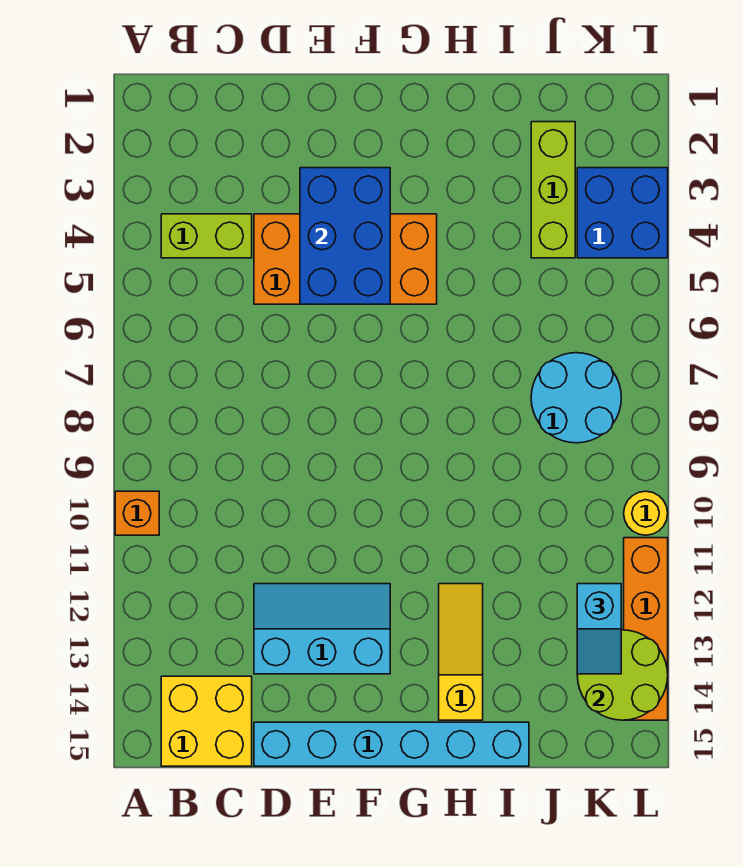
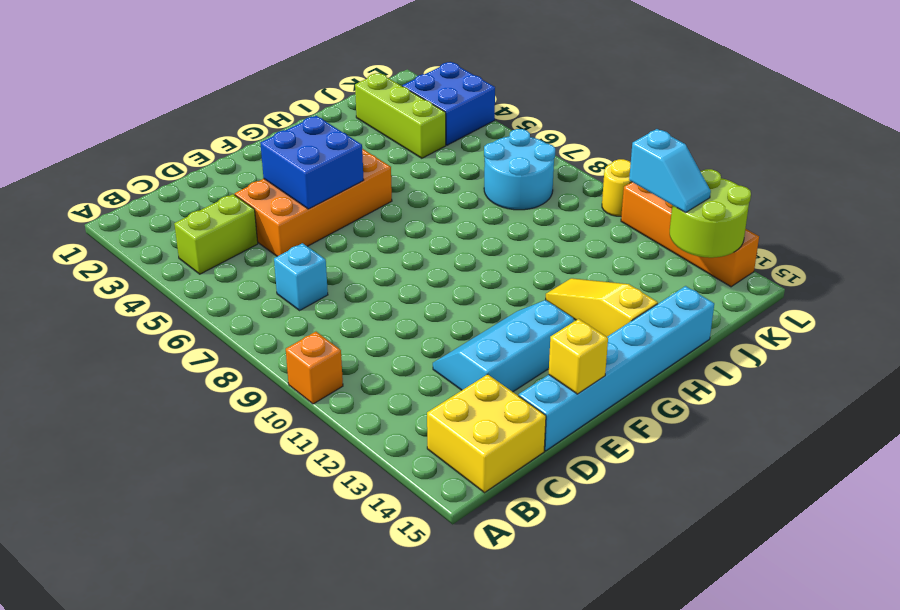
none -> cyan 1x1 brick [274,243,328,310]
blue 2x3 brick [300,168,390,304] -> blue 2x2 brick [260,116,364,209]
none -> yellow 1x1 brick [549,319,608,394]

